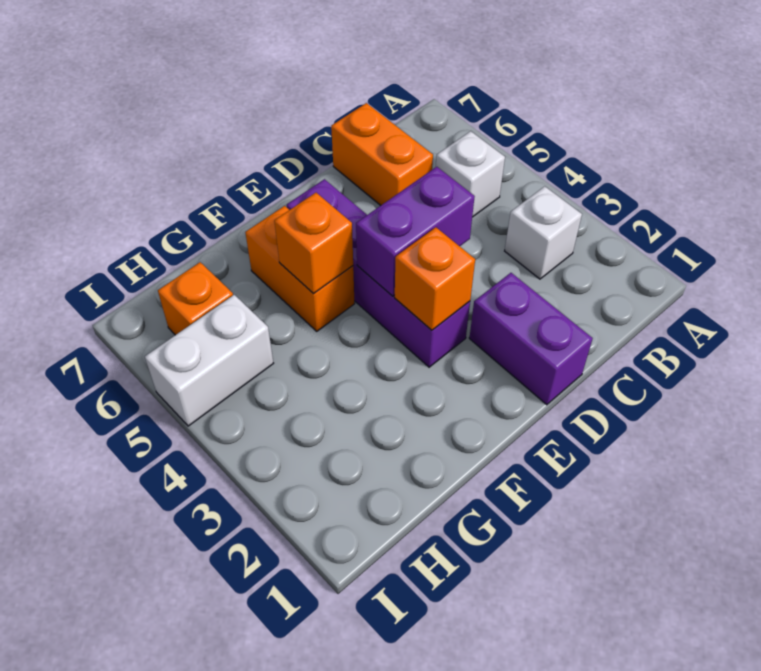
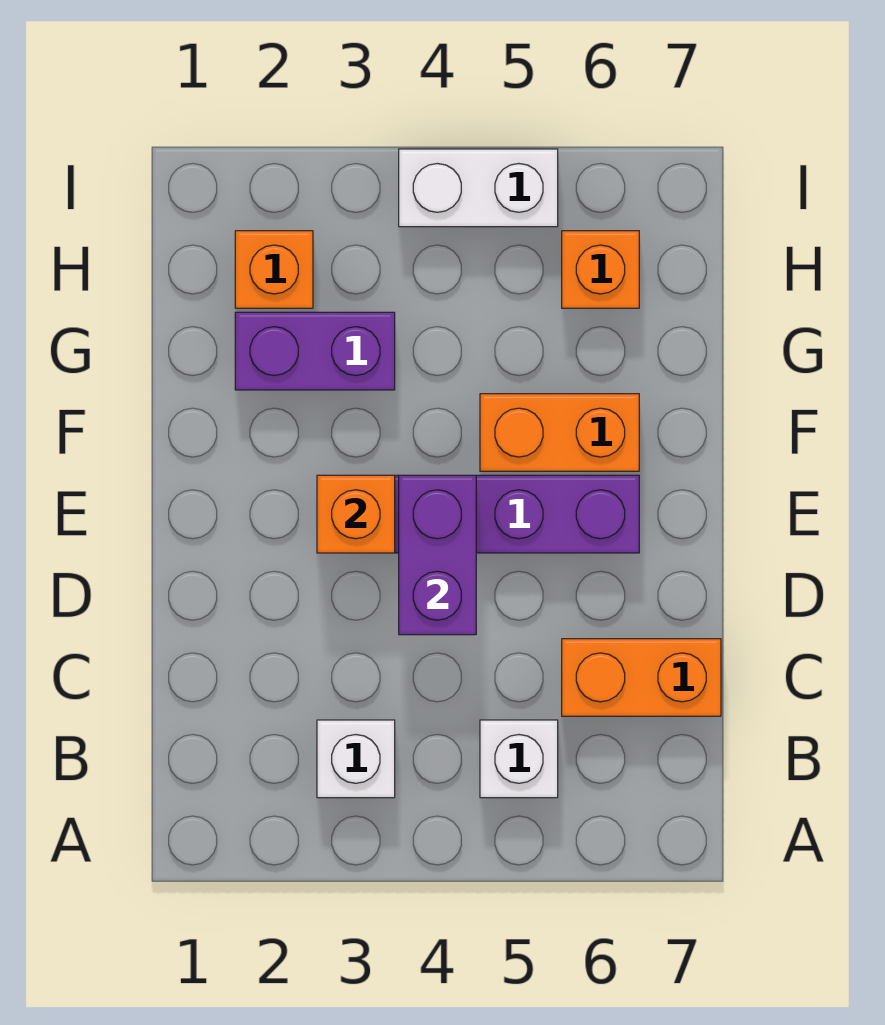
purple 1x2 brick [469,273,593,405] -> purple 1x2 brick moved to [235,312,395,390]
orange 1x1 brick [274,193,353,294] -> orange 1x1 brick moved to [235,231,313,308]
white 1x2 brick [145,295,274,426] -> white 1x2 brick turned to [399,149,558,227]

